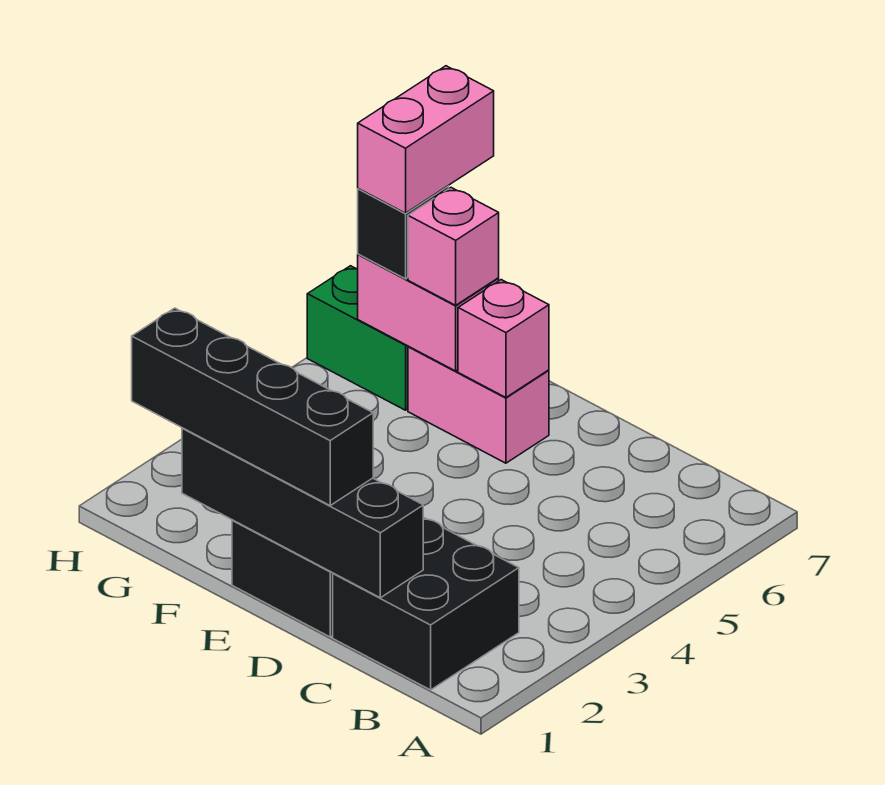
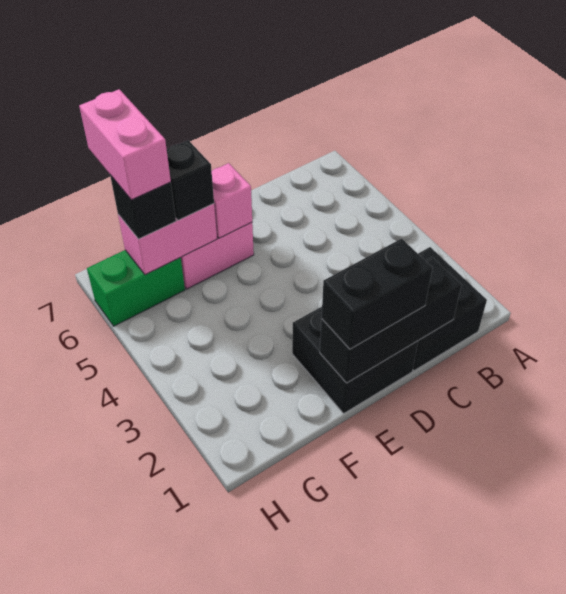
black 1x4 brick [182,428,423,598] -> black 1x3 brick [320,257,462,383]
black 1x4 brick [132,308,373,505] -> black 1x2 brick [321,239,432,349]
pink 1x1 brick [408,188,499,305] -> black 1x1 brick [167,140,214,220]

